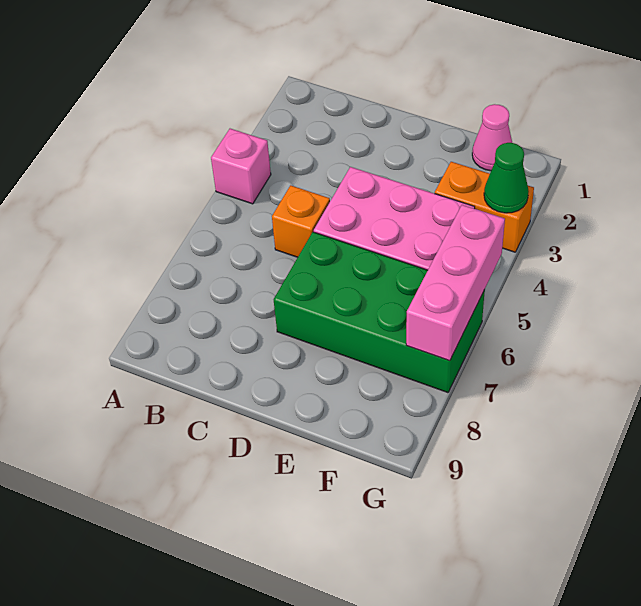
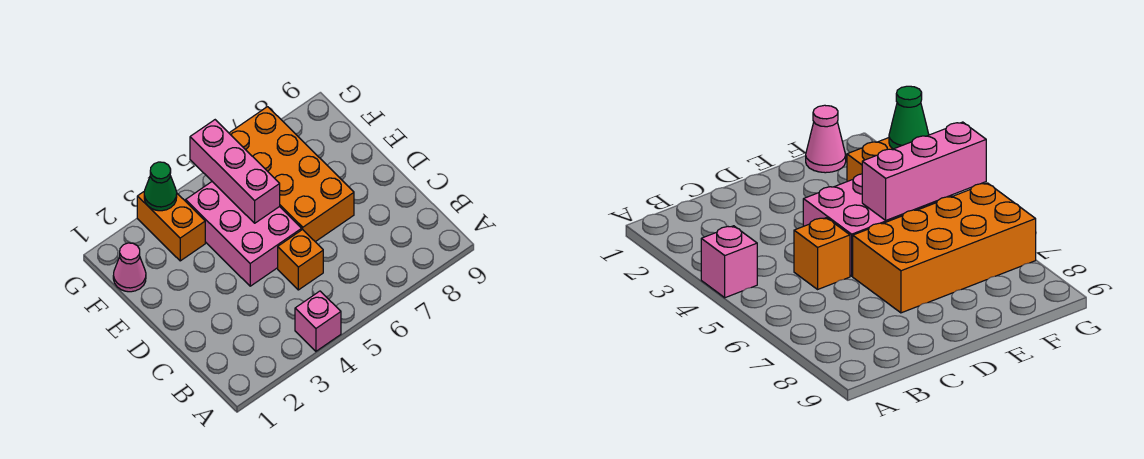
green 2x4 brick [274,232,485,393] -> orange 2x4 brick [229,107,354,242]
pink 1x3 brick [406,205,505,361] -> pink 1x3 brick turned to [190,120,280,223]

